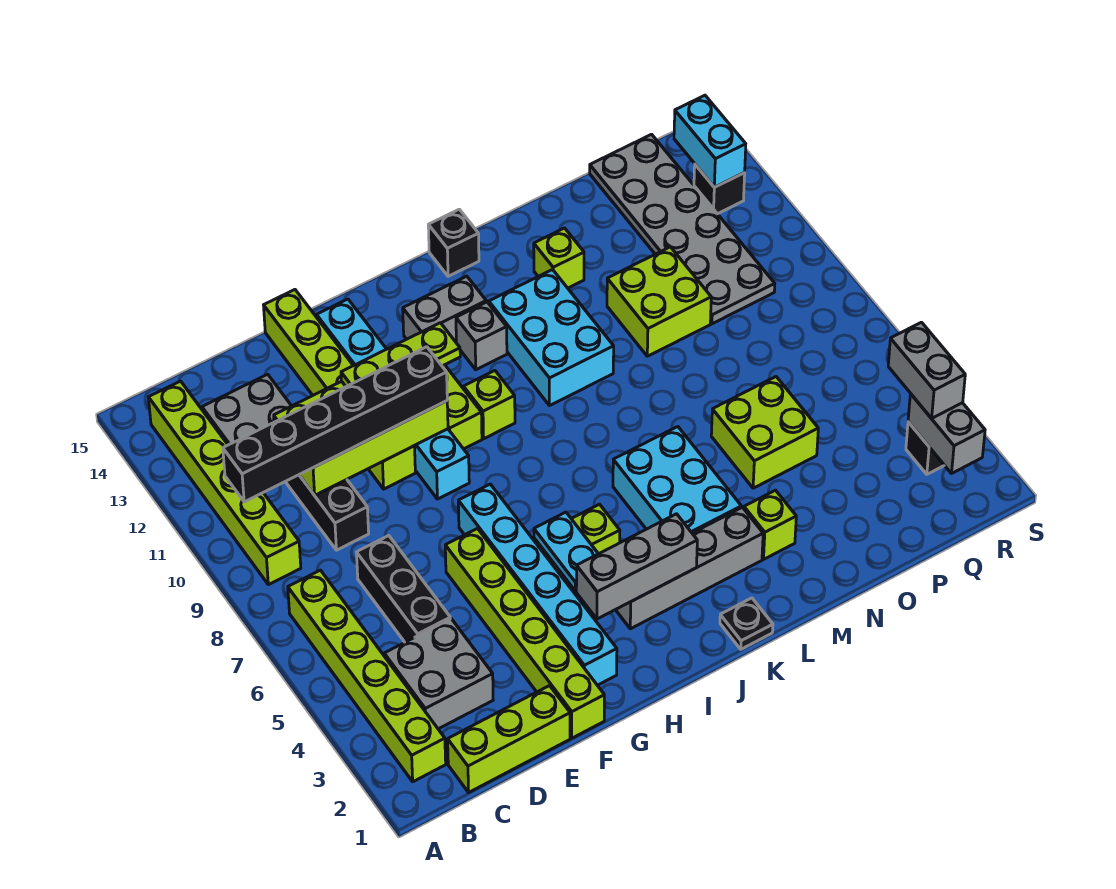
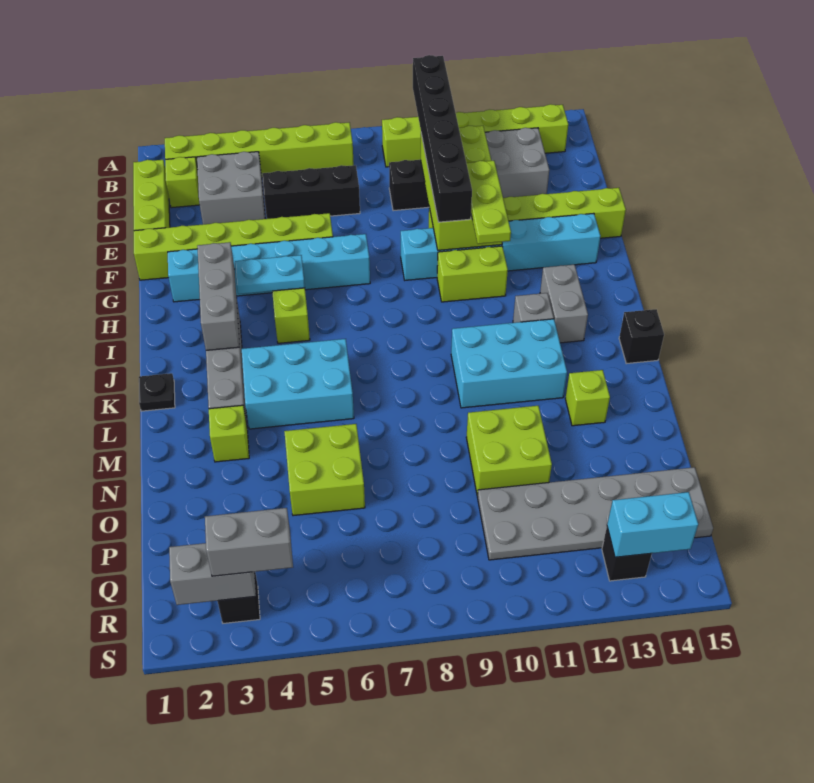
lime 1x1 brick [464,371,515,439] -> lime 1x1 brick moved to [165,157,200,208]

